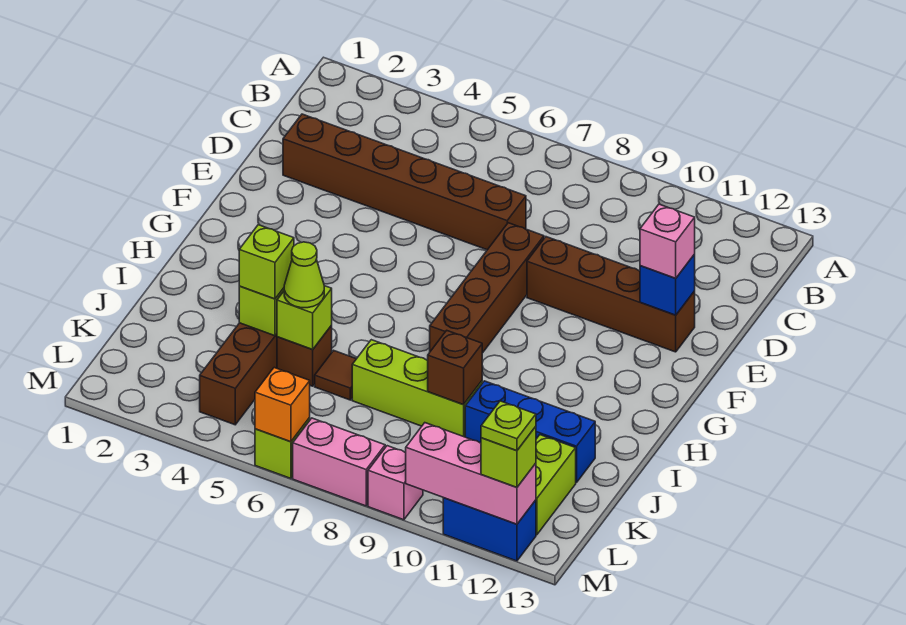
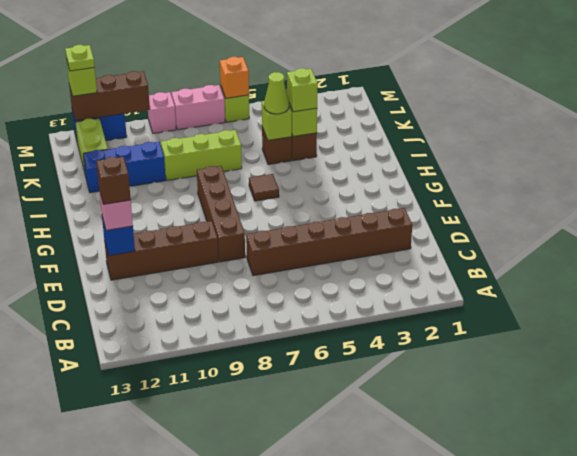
brown 1x1 tile [315,350,356,400] -> brown 1x1 tile moved to [249,174,279,201]
brown 1x1 brick [428,330,482,405] -> brown 1x1 brick moved to [96,157,131,204]
pink 1x3 brick [406,423,536,524] -> brown 1x3 brick [69,71,150,121]

